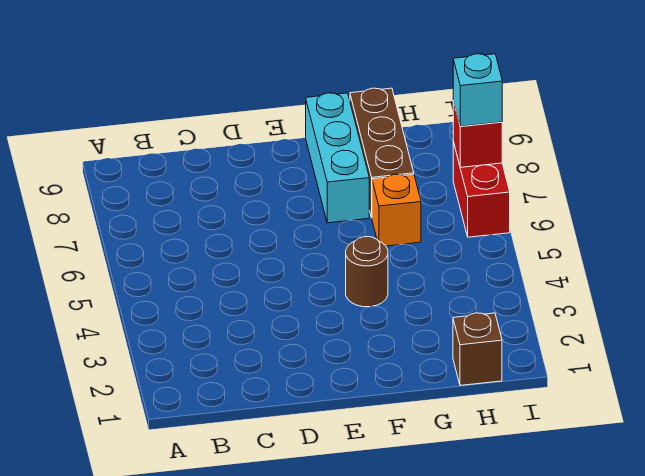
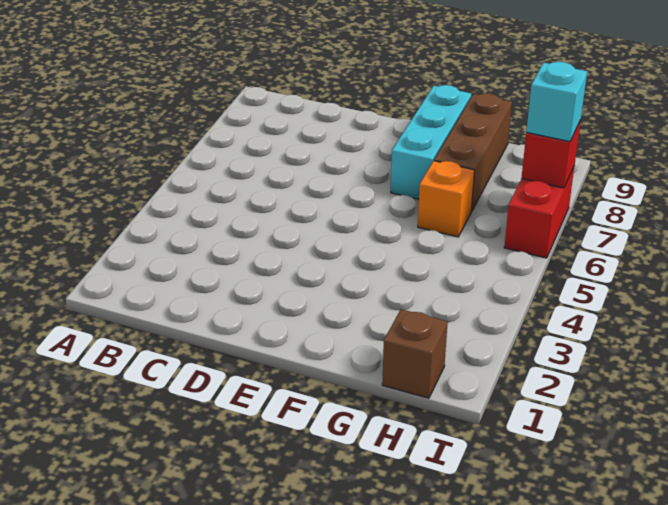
brown 1x1 round brick [346,236,388,307] -> none

